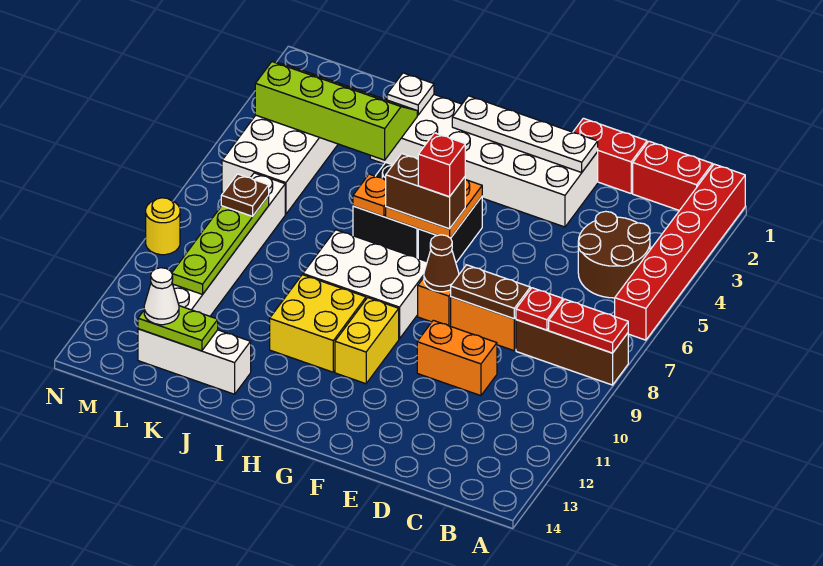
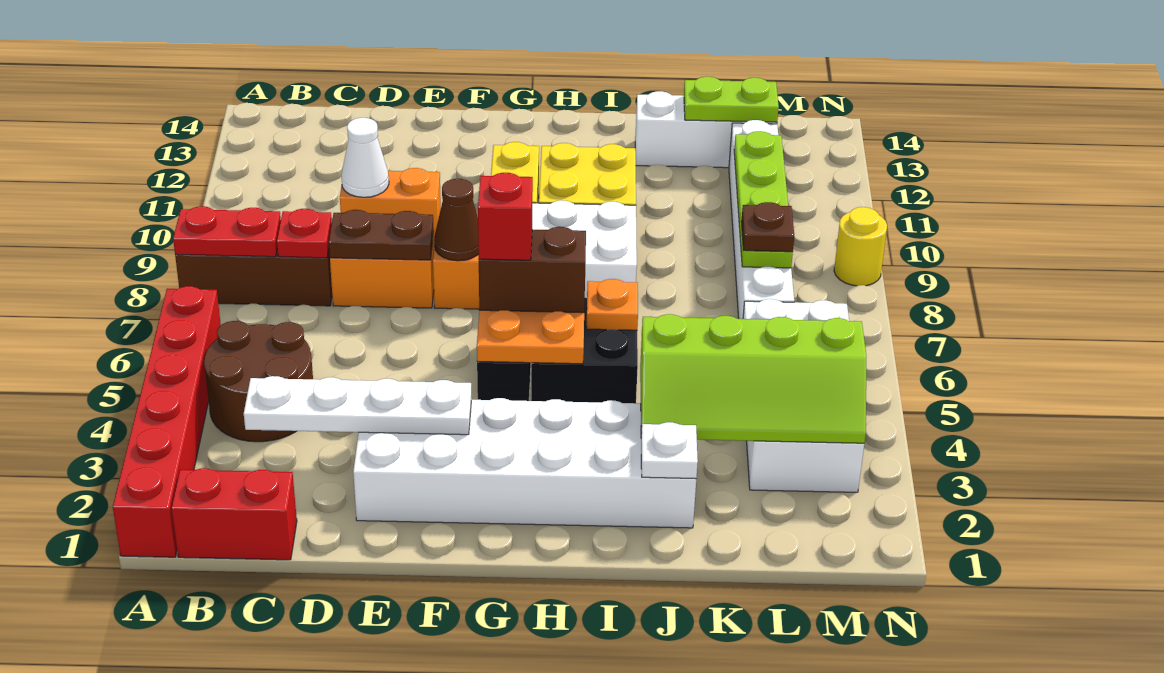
red 1x2 brick [573,118,647,193] -> none
white 1x4 plate [452,96,598,172] -> white 1x4 plate moved to [244,376,472,435]
white 1x1 cone [144,268,179,325] -> white 1x1 cone moved to [341,118,389,197]

